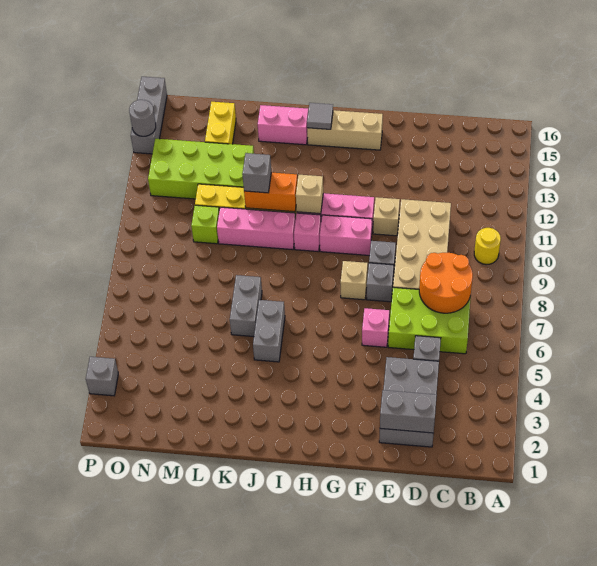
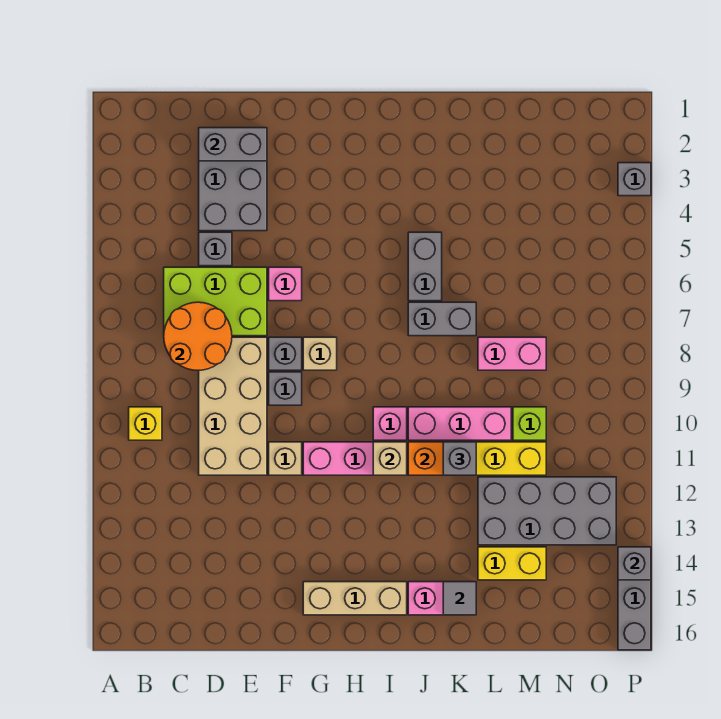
yellow 1x1 round brick [474,228,501,265] -> yellow 1x1 brick [129,407,162,440]
pink 1x2 brick [320,215,372,256] -> pink 1x2 brick moved to [478,337,546,370]
grey 1x1 tile [307,103,333,129] -> grey 1x1 tile moved to [443,582,476,615]
grey 1x2 brick [230,275,262,337] -> grey 1x2 brick turned to [408,302,476,336]
lime 2x4 brick [148,139,254,199] -> grey 2x4 brick [478,477,616,545]
yellow 1x2 brick [205,102,236,144] -> yellow 1x2 brick turned to [478,547,546,580]
grey 1x1 round brick [129,100,156,136] -> grey 1x1 brick [618,547,651,580]

